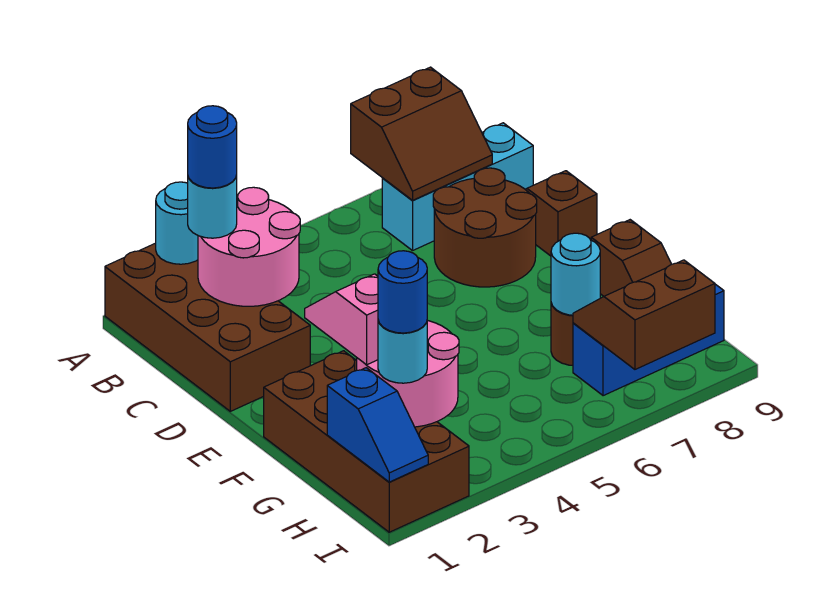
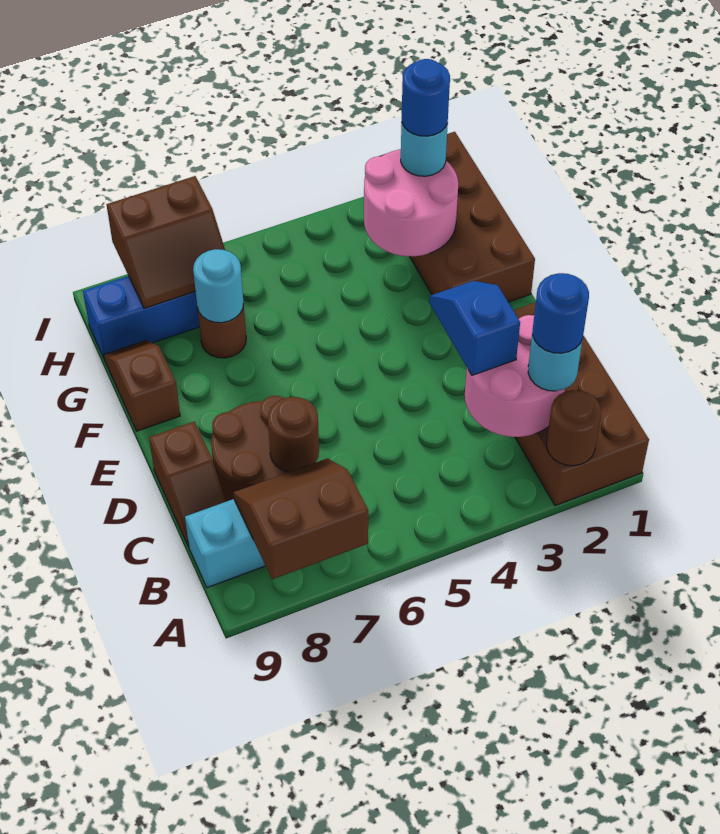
cyan 1x1 round brick [156,182,198,264] -> brown 1x1 round brick [547,390,601,466]
none -> brown 1x1 round brick [268,397,319,472]
pink 1x2 slope [305,274,378,365] -> none
blue 1x2 slope [327,368,428,482] -> blue 1x2 slope moved to [429,281,520,375]

